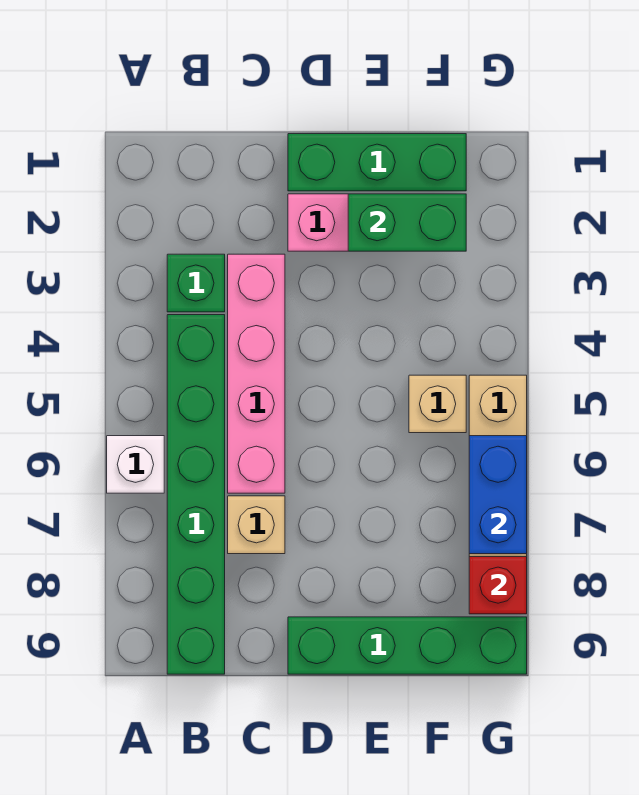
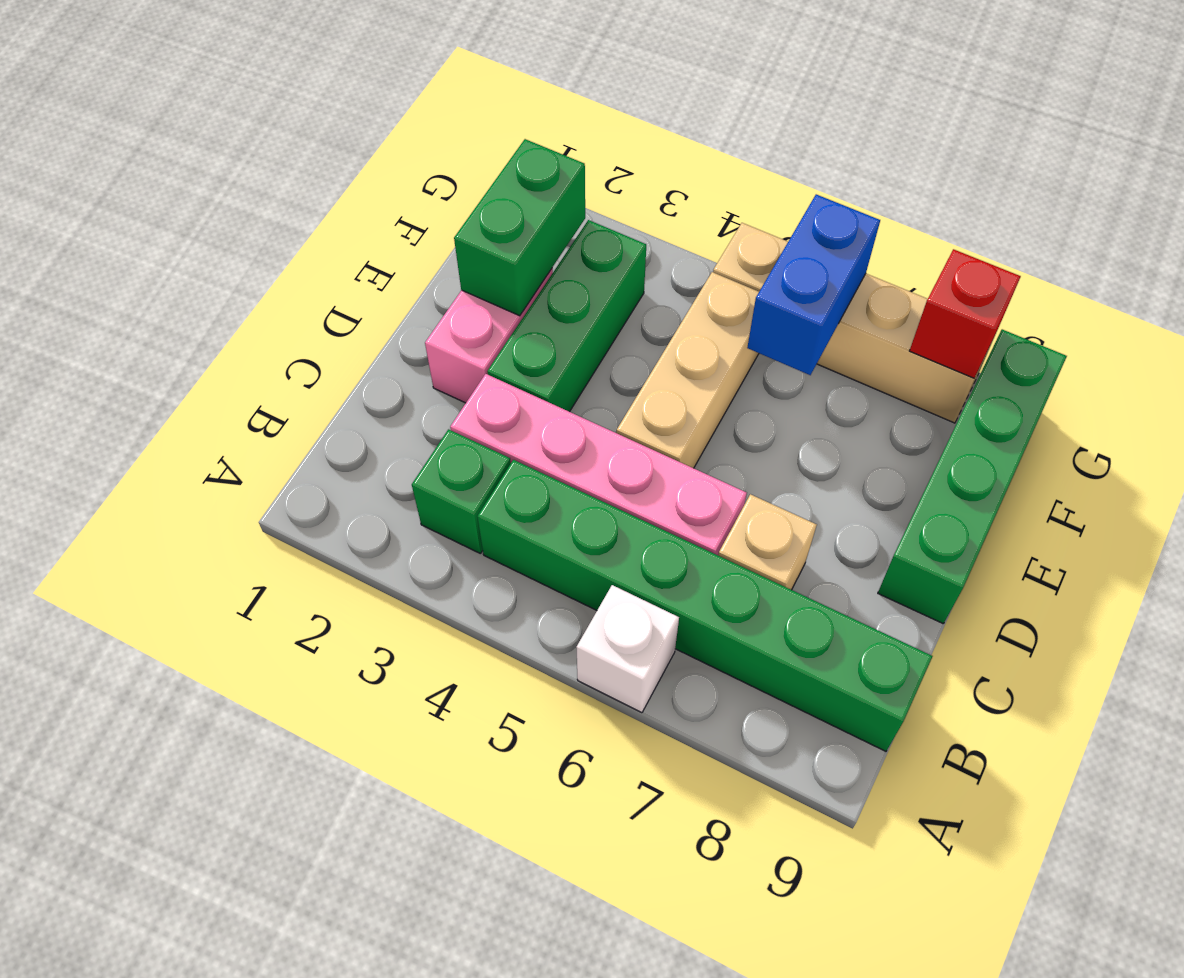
green 1x3 brick [288,134,466,191] -> green 1x3 brick moved to [487,220,646,412]
tan 1x1 brick [409,375,466,433] -> tan 1x3 brick [616,272,759,468]
blue 1x2 brick [469,436,527,554] -> blue 1x2 brick turned to [747,194,880,375]

